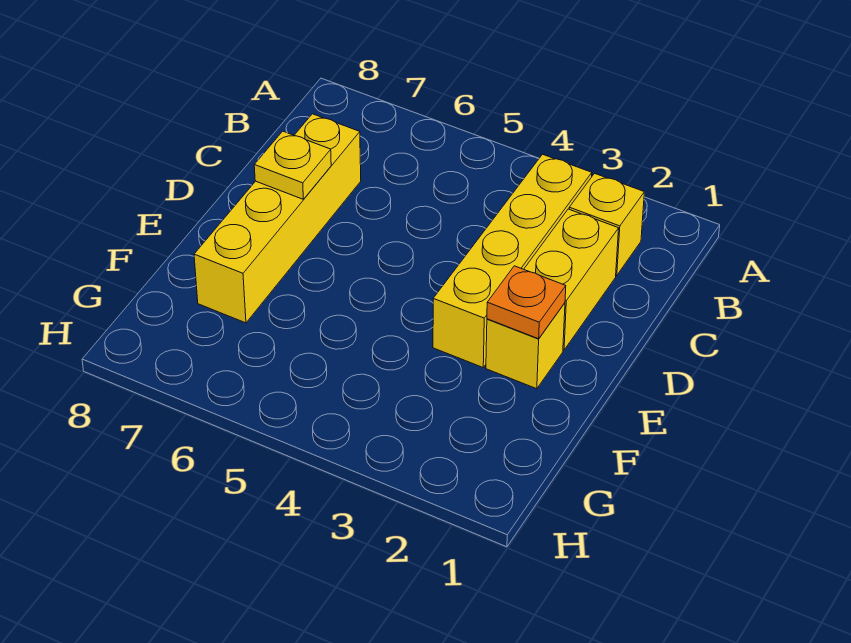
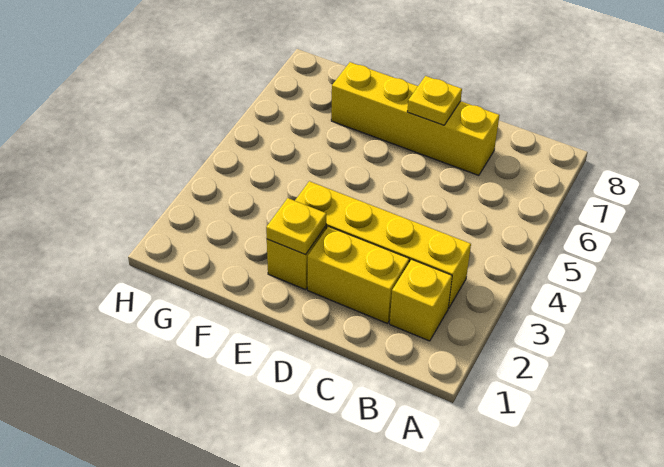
orange 1x1 plate [487,266,566,339] -> yellow 1x1 plate [266,198,326,255]

